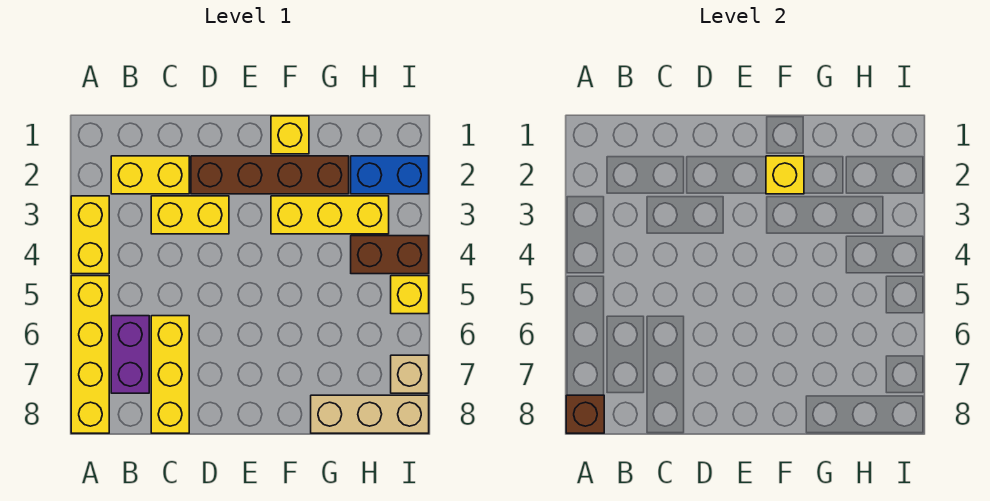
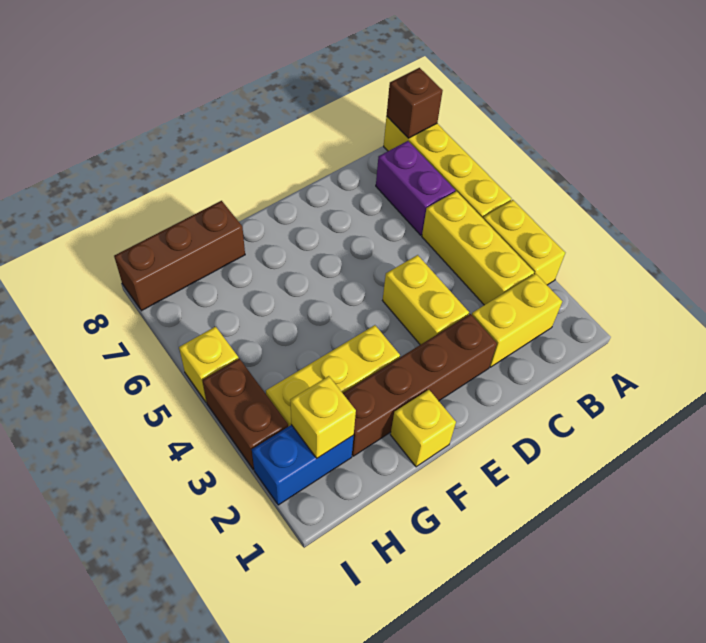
yellow 1x2 brick [151,196,229,234] -> yellow 1x2 brick turned to [383,255,469,345]
yellow 1x3 brick [151,316,189,433] -> yellow 1x3 brick moved to [422,191,534,305]
yellow 1x1 brick [766,156,804,194] -> yellow 1x1 brick moved to [290,376,356,458]
tan 1x3 brick [311,395,429,433] -> brown 1x3 brick [114,201,245,311]
brown 1x2 brick [351,236,429,274] -> brown 1x2 brick turned to [202,359,288,469]
tan 1x1 brick [391,355,429,393] -> none

